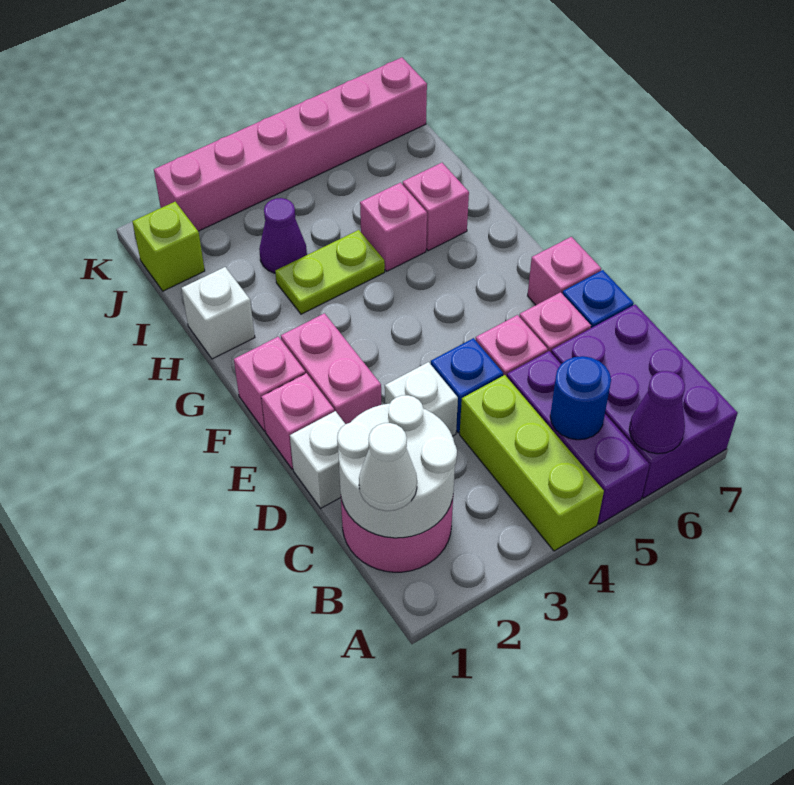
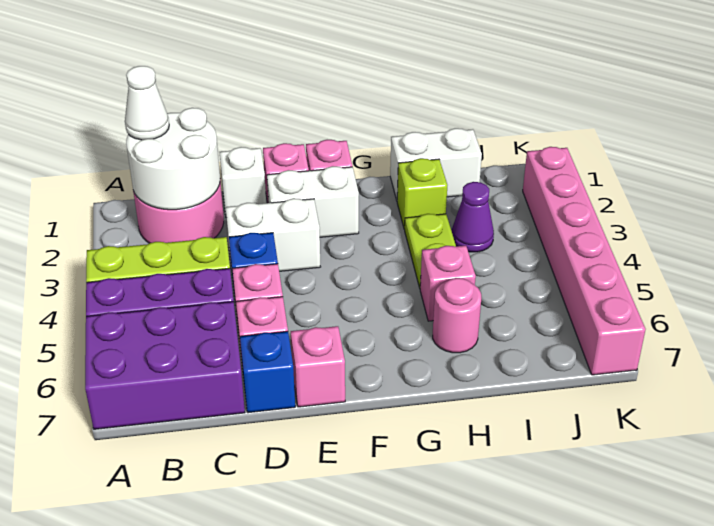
purple 1x1 cone [629,371,685,454] -> none
blue 1x1 round brick [550,356,611,440] -> none
white 1x1 brick [385,362,458,436] -> white 1x2 brick [226,198,320,271]
pink 1x2 brick [281,313,381,424] -> white 1x2 brick [267,166,359,237]
white 1x1 brick [181,267,255,359] -> white 1x2 brick [390,128,482,200]
pink 1x1 brick [403,163,469,251] -> pink 1x1 round brick [433,278,481,353]
lime 1x1 brick [132,202,205,291] -> lime 1x1 brick moved to [397,158,447,229]

